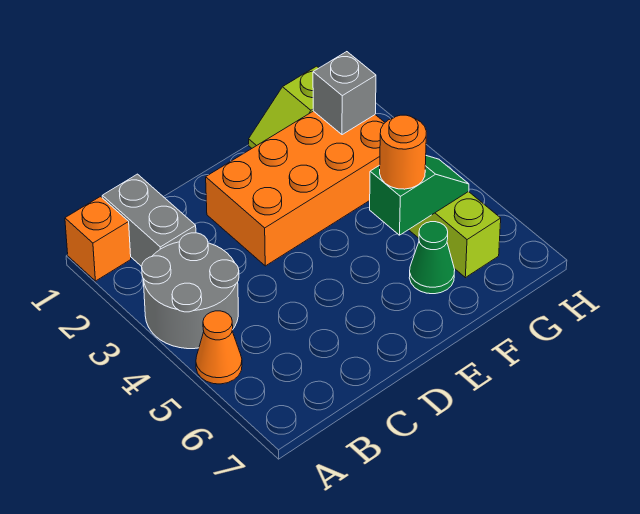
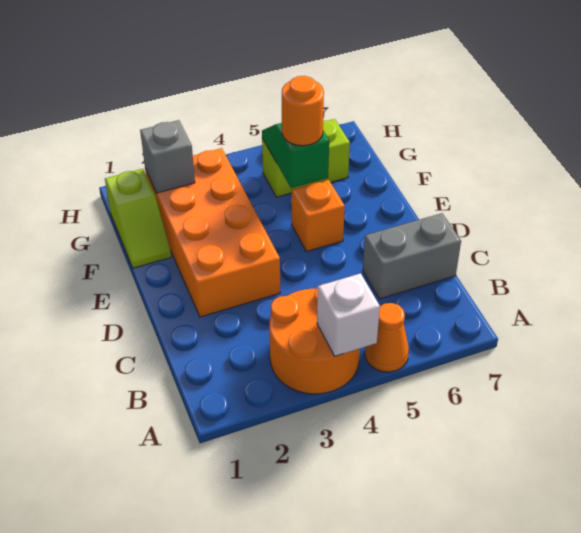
orange 1x1 brick [65,197,131,281] -> orange 1x1 brick moved to [292,180,345,252]
grey 2x2 round brick [142,233,239,349] -> orange 2x2 round brick [269,283,360,394]
none -> white 1x1 brick [317,273,380,356]
grey 1x2 brick [102,174,196,267] -> grey 1x2 brick moved to [363,213,461,299]
green 1x1 cone [409,222,455,294] -> none

